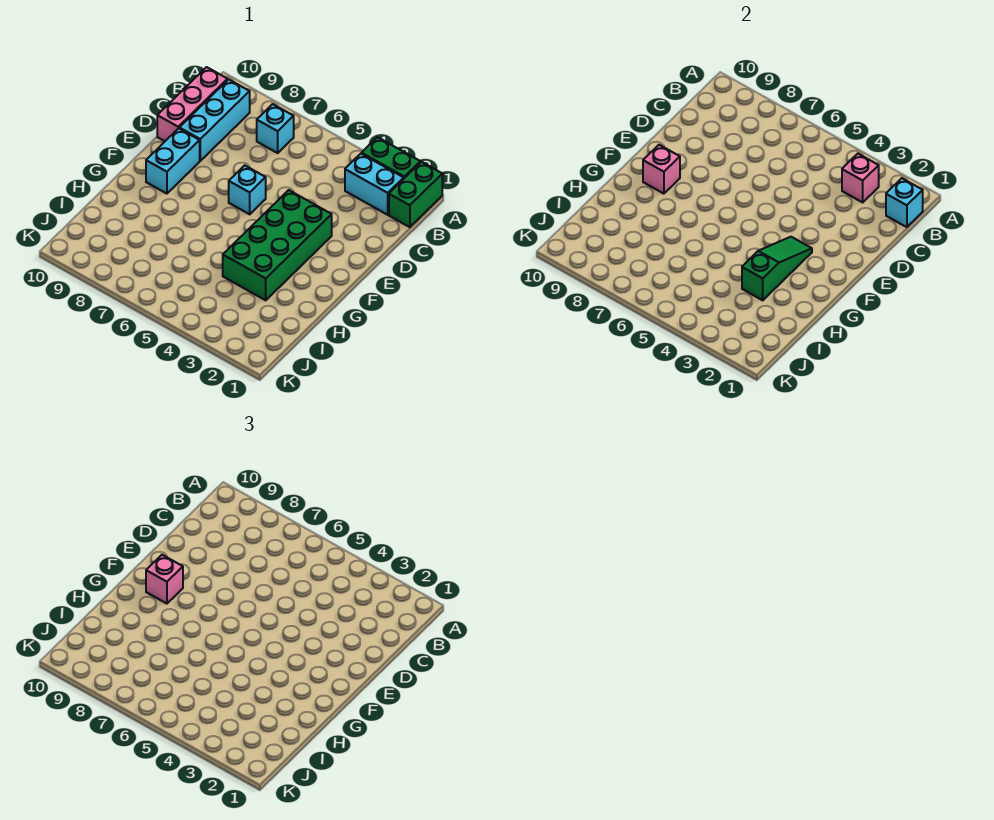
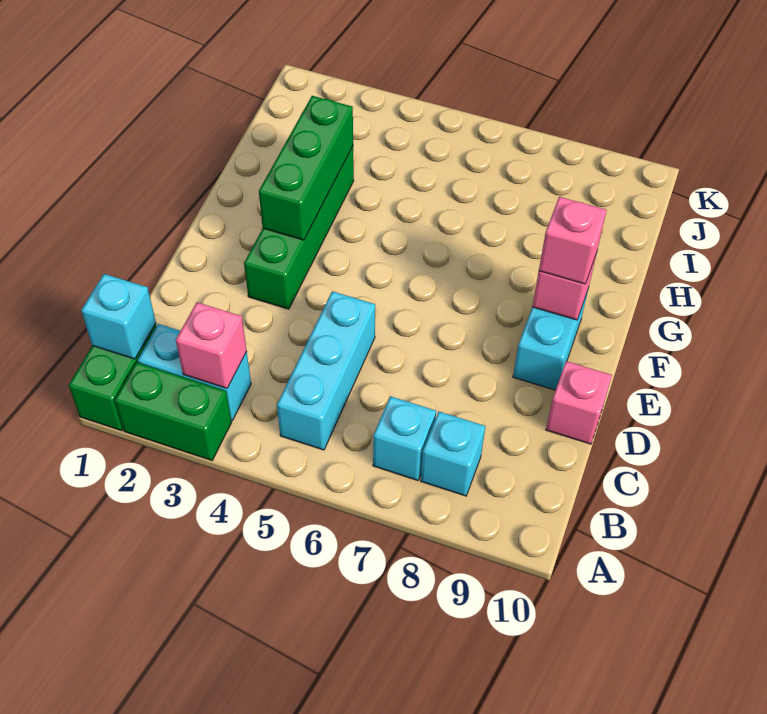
cyan 1x3 brick [179,79,250,161] -> cyan 1x3 brick moved to [277,291,375,450]
pink 1x3 brick [157,67,228,141] -> pink 1x1 brick [546,361,612,444]
green 2x4 brick [223,190,332,300] -> green 1x4 brick [244,146,354,309]
cyan 1x1 brick [229,165,266,214] -> cyan 1x1 brick moved to [421,412,485,496]
green 1x3 slope [742,237,812,300] -> green 1x3 brick [259,96,353,240]

